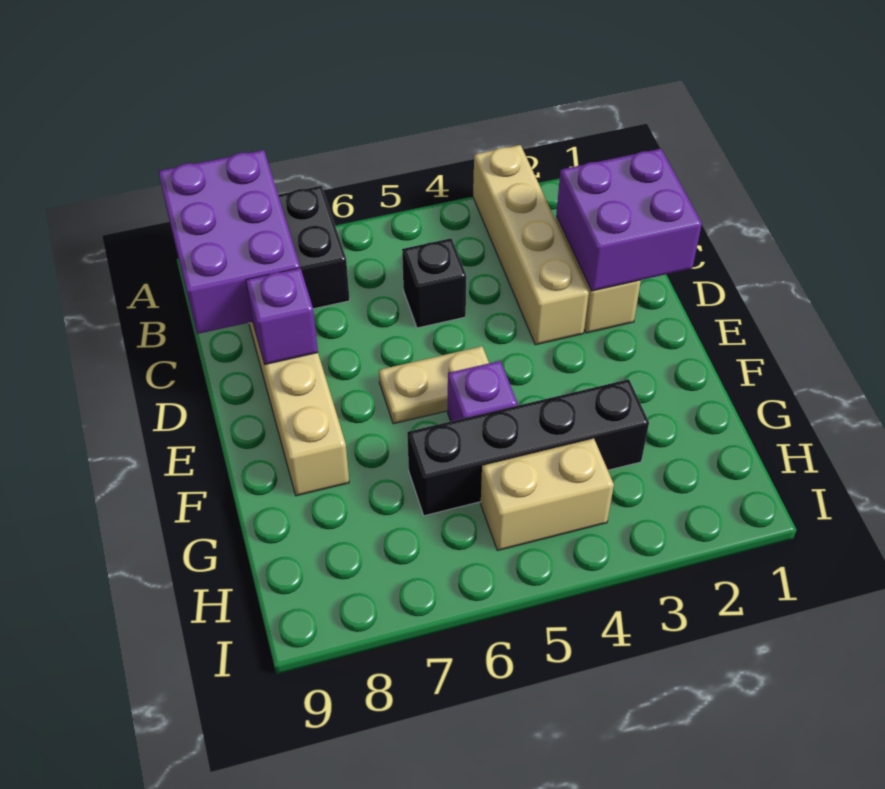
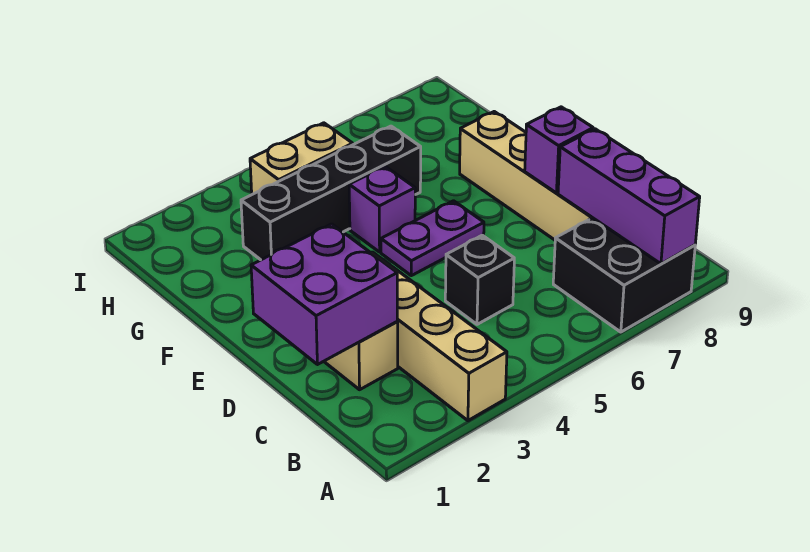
purple 2x3 brick [158,150,300,334] -> purple 1x3 brick [558,129,700,264]
tan 1x2 plate [379,346,489,424] -> purple 1x2 plate [381,201,484,276]

